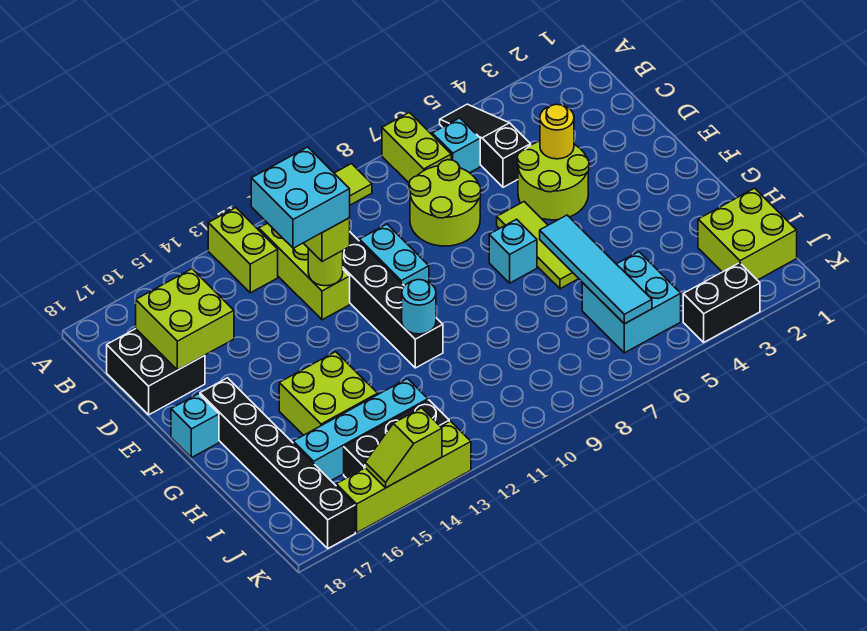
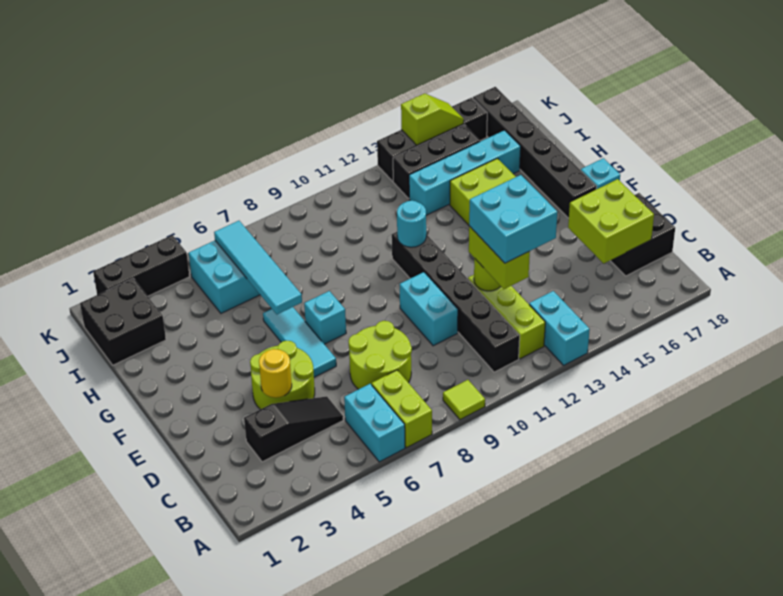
black 1x3 slope [440,104,531,187] -> black 1x3 slope turned to [244,396,343,462]
lime 1x2 brick [208,208,278,293] -> cyan 1x2 brick [529,291,590,365]
cyan 1x1 brick [432,118,480,173] -> cyan 1x2 brick [344,384,405,462]
lime 1x3 tile [497,202,579,289] -> cyan 1x3 tile [263,307,336,377]
lime 2x2 brick [698,188,797,280] -> black 2x2 brick [80,278,166,365]
black 1x2 brick [683,263,760,342] -> black 1x3 brick [93,235,190,296]
lime 1x4 brick [336,421,471,533] -> black 1x4 brick [377,98,487,181]

